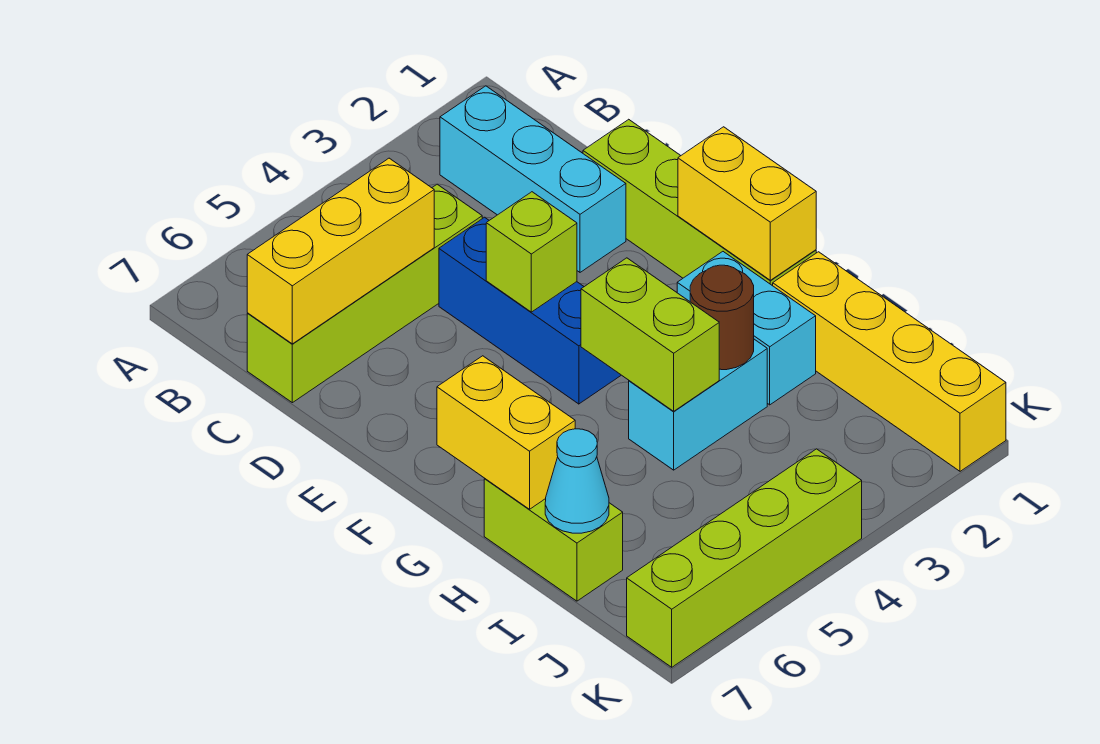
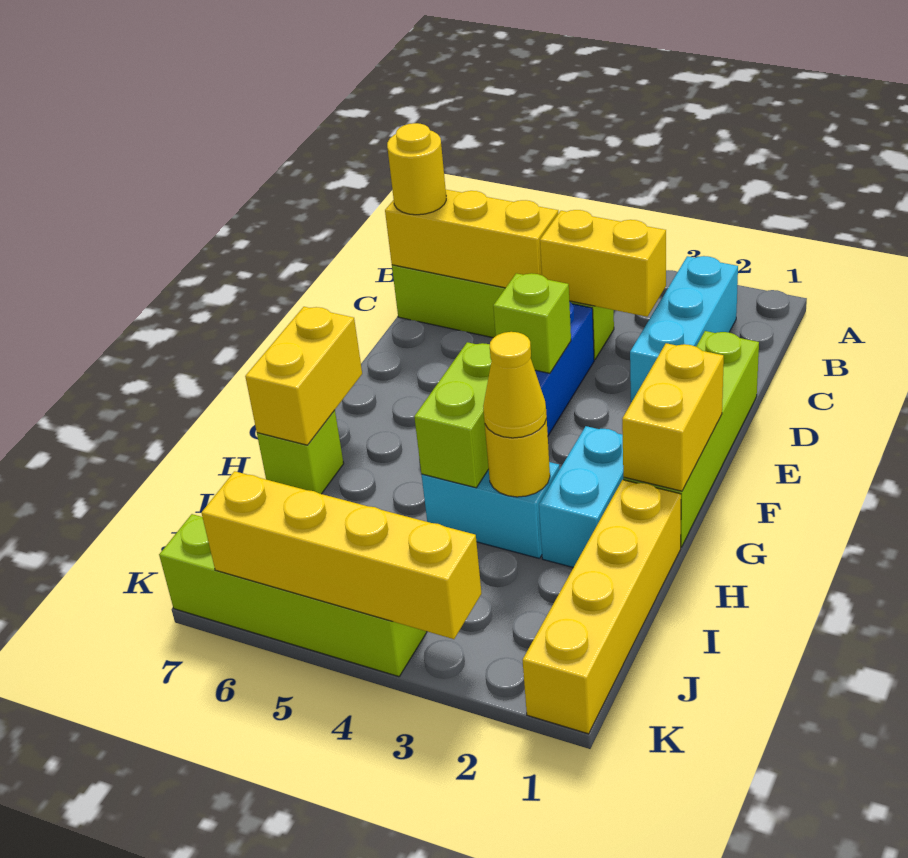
none -> yellow 1x2 brick [540,210,666,317]
none -> yellow 1x1 round brick [387,123,446,215]
brown 1x1 round brick [690,265,754,370] -> yellow 1x1 round brick [485,419,550,497]
none -> yellow 1x1 cone [483,332,547,438]
lime 1x2 brick [484,479,623,601] -> lime 1x1 brick [257,410,344,494]
cyan 1x1 cone [545,429,609,533] -> none
none -> yellow 1x4 brick [202,471,482,639]

